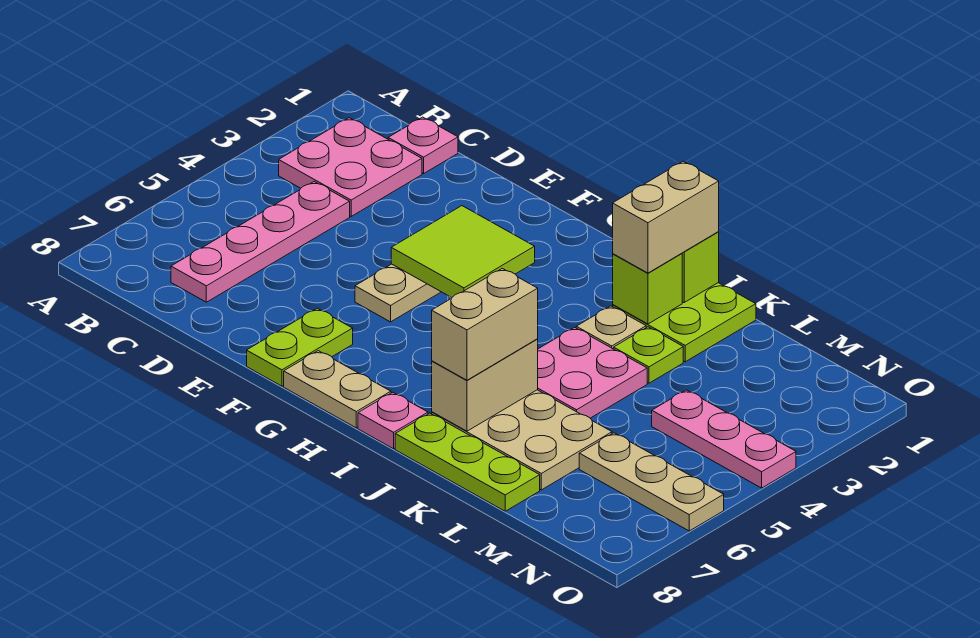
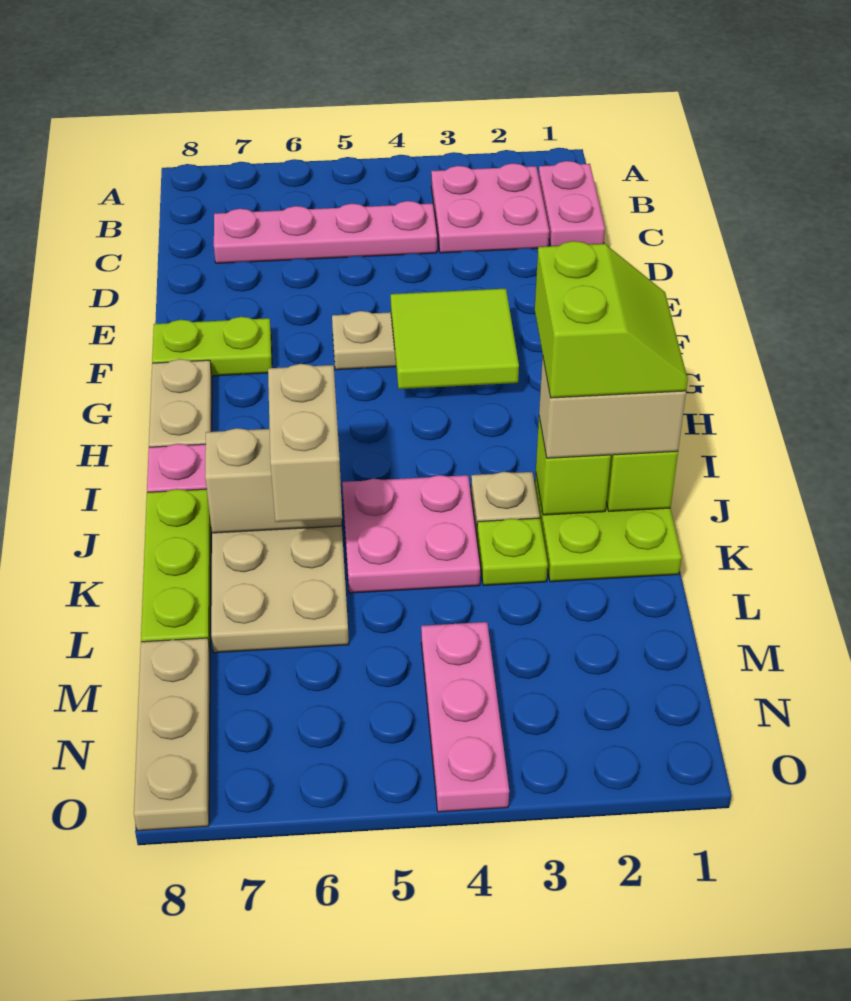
pink 1x1 plate [388,117,458,174] -> pink 1x2 plate [539,161,605,246]
none -> lime 2x2 slope [535,241,688,398]
tan 1x2 brick [432,269,538,380] -> tan 1x2 brick turned to [268,364,342,522]
tan 1x3 plate [579,433,724,531] -> tan 1x3 plate moved to [134,638,210,831]

